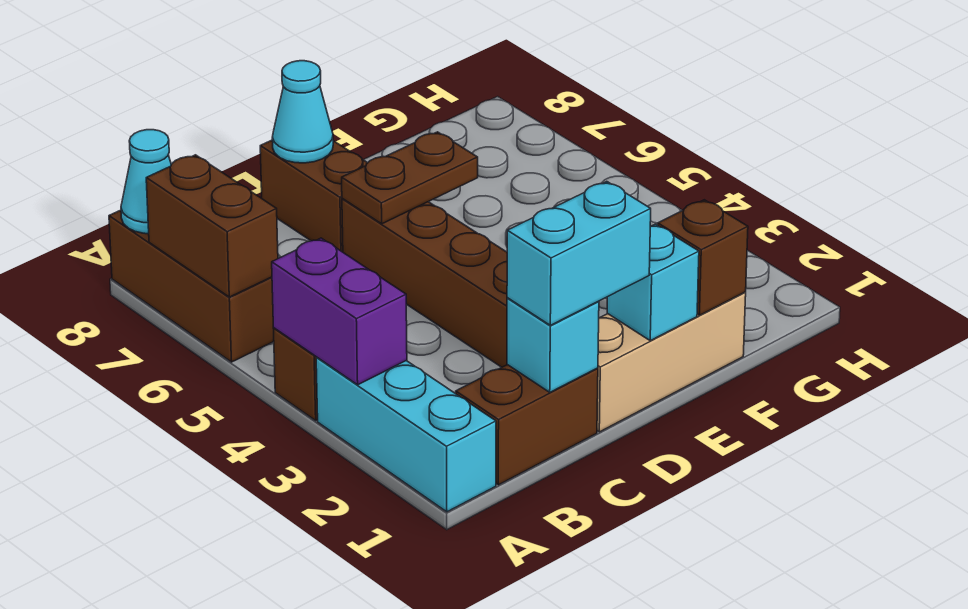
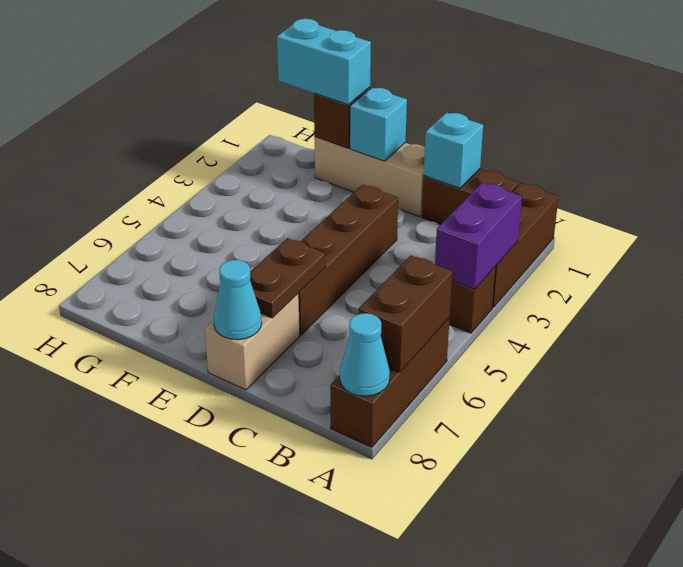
cyan 1x3 brick [316,358,496,512] -> brown 1x3 brick [492,183,559,307]
cyan 1x2 brick [507,182,651,325] -> cyan 1x2 brick moved to [277,19,371,105]
brown 1x2 plate [342,132,478,224] -> brown 1x2 plate turned to [250,238,325,318]
brown 1x2 brick [260,140,367,252] -> tan 1x2 brick [205,293,300,390]

